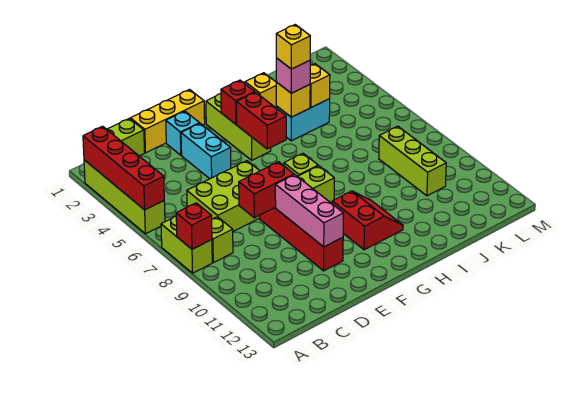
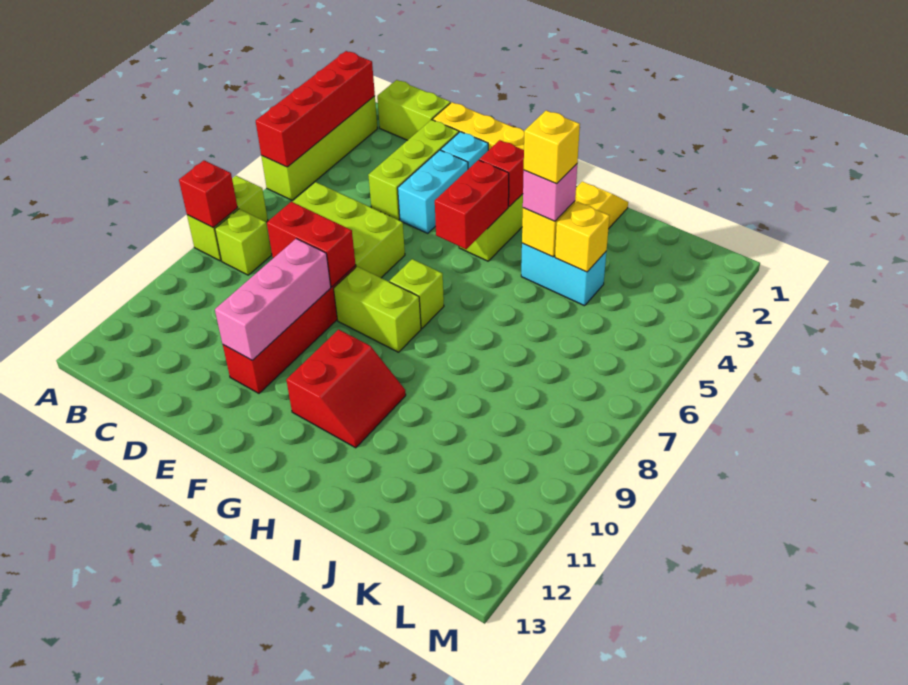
lime 1x3 brick [379,126,446,196] -> lime 1x3 brick moved to [368,120,459,220]

